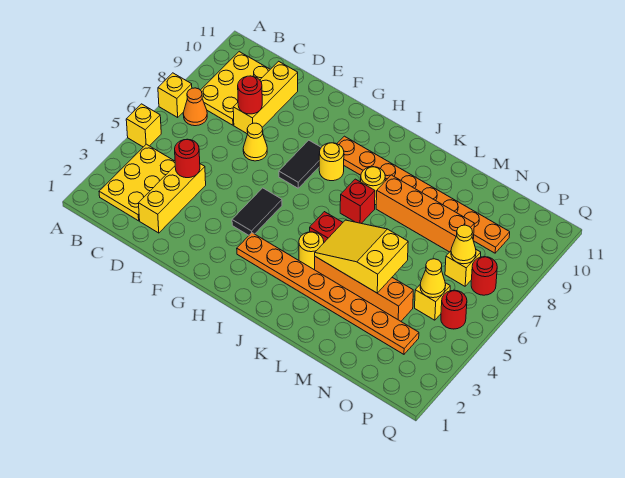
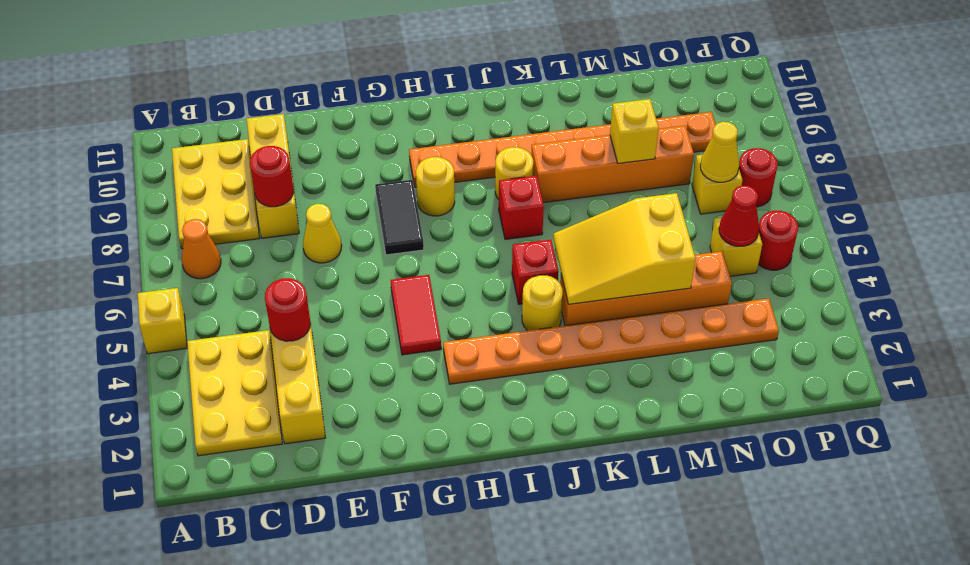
yellow 1x1 brick [158,73,192,117] -> yellow 1x1 brick moved to [610,99,659,164]
black 1x2 tile [232,188,282,235] -> red 1x2 tile [391,275,441,355]
yellow 1x1 cone [420,259,446,298] -> red 1x1 cone [719,185,759,246]

